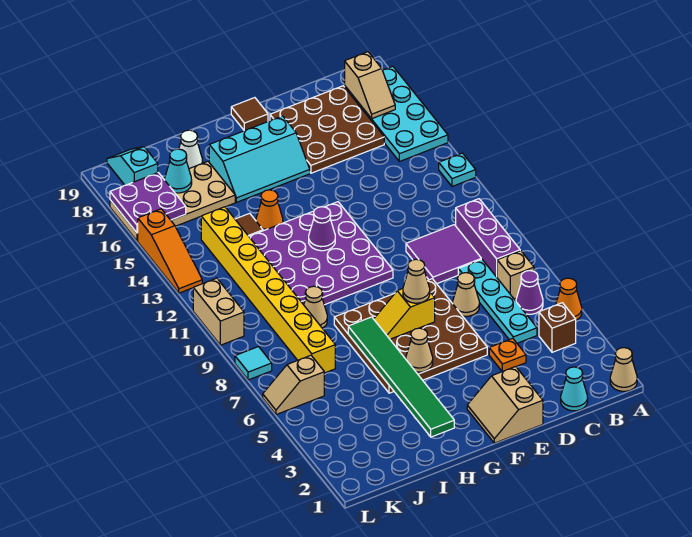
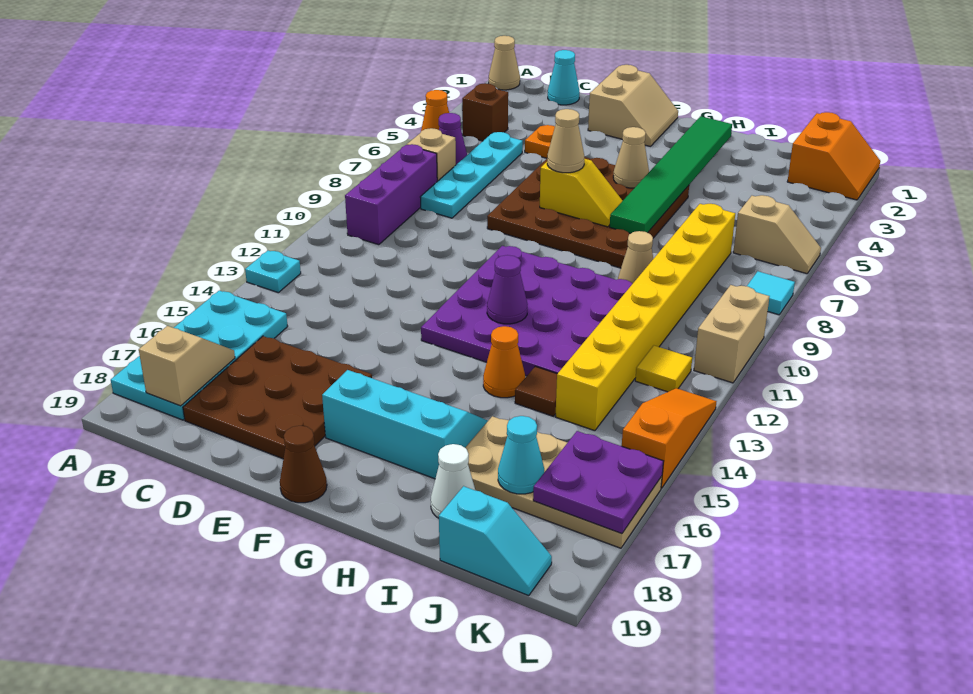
purple 2x2 tile [406,225,481,284] -> none
tan 1x1 cone [453,273,479,316] -> none
brown 1x1 tile [231,98,268,131] -> brown 1x1 cone [280,426,327,503]
none -> orange 2x2 slope [787,112,880,200]
none -> yellow 1x1 tile [635,345,692,392]
cyan 1x2 slope [107,147,158,185] -> cyan 1x2 slope turned to [439,486,552,596]

